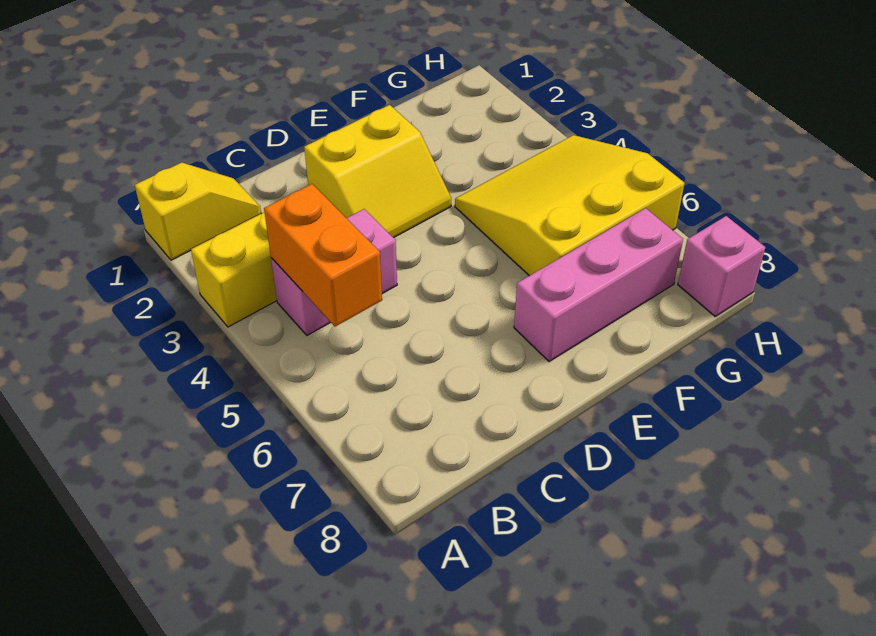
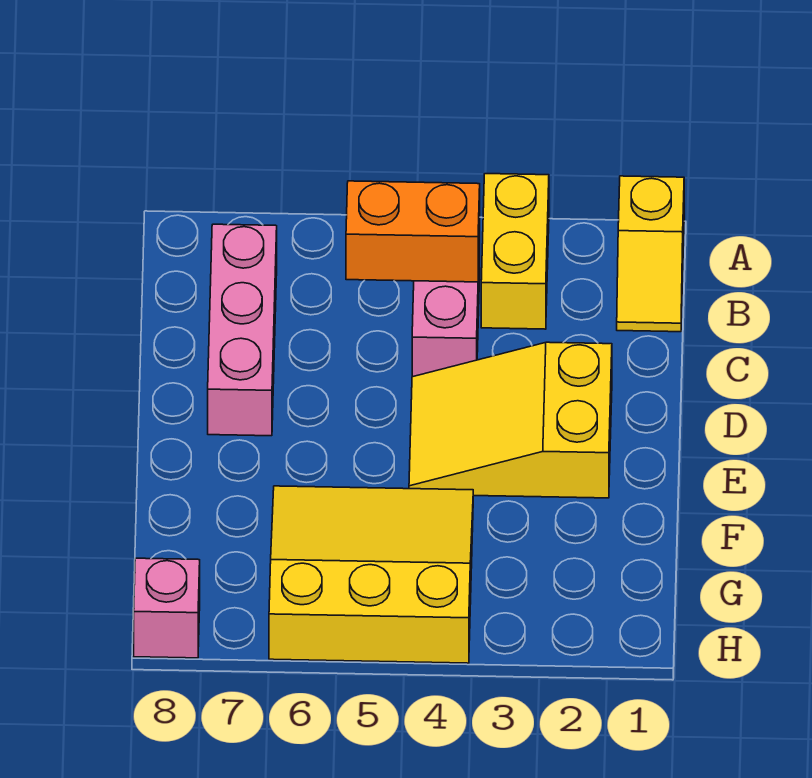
yellow 2x2 slope [304,105,451,238] -> yellow 2x3 slope [409,342,612,498]
pink 1x3 brick [514,208,683,362] -> pink 1x3 brick moved to [208,224,277,436]
yellow 3x3 slope [455,135,685,276] -> yellow 3x3 slope turned to [269,486,473,663]

